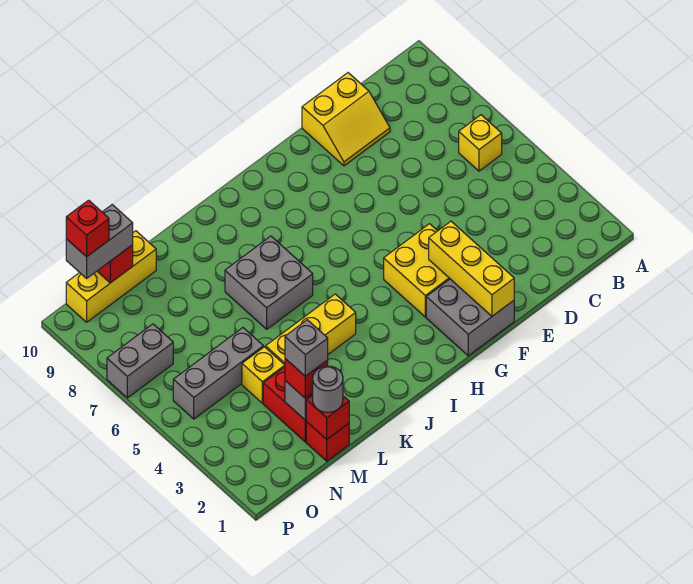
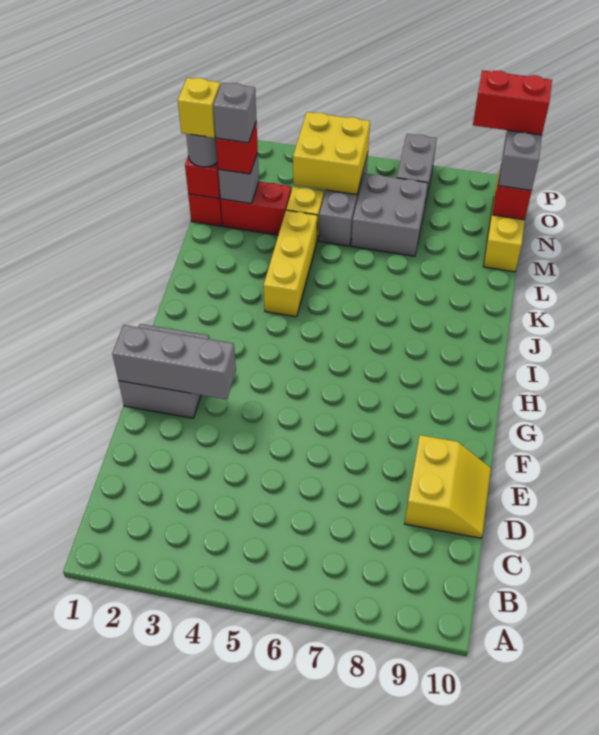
yellow 1x1 brick [459,115,502,171] -> yellow 1x1 brick moved to [178,78,220,138]
yellow 2x2 slope [302,73,390,166] -> yellow 2x2 slope turned to [405,435,491,538]
yellow 1x3 brick [429,221,514,316] -> grey 1x3 brick [112,325,236,400]
yellow 2x2 brick [384,224,450,317] -> yellow 2x2 brick moved to [293,112,370,195]
grey 2x2 brick [225,236,313,329] -> grey 2x2 brick moved to [351,173,428,256]
red 1x1 brick [66,200,109,257] -> red 1x2 brick [473,70,552,135]

